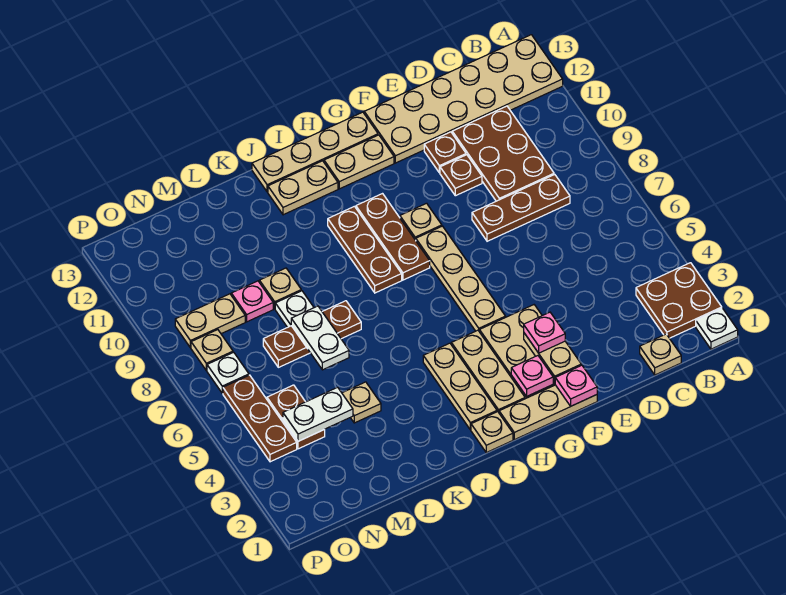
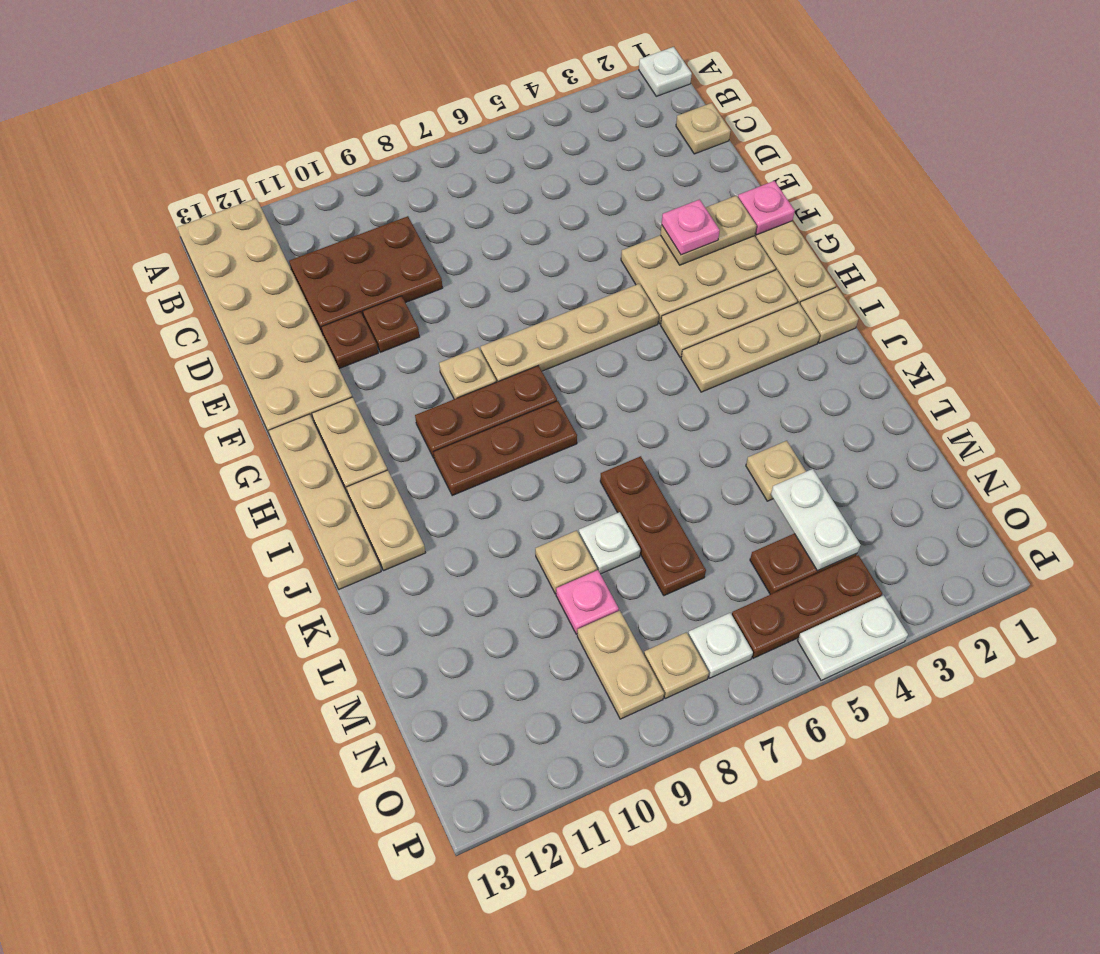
brown 2x2 plate [636,263,722,338] -> none
brown 1x3 plate [472,175,570,241] -> none
pink 1x1 plate [511,356,553,396] -> none
white 1x2 plate [291,306,349,370] -> white 1x2 plate moved to [798,595,908,680]

